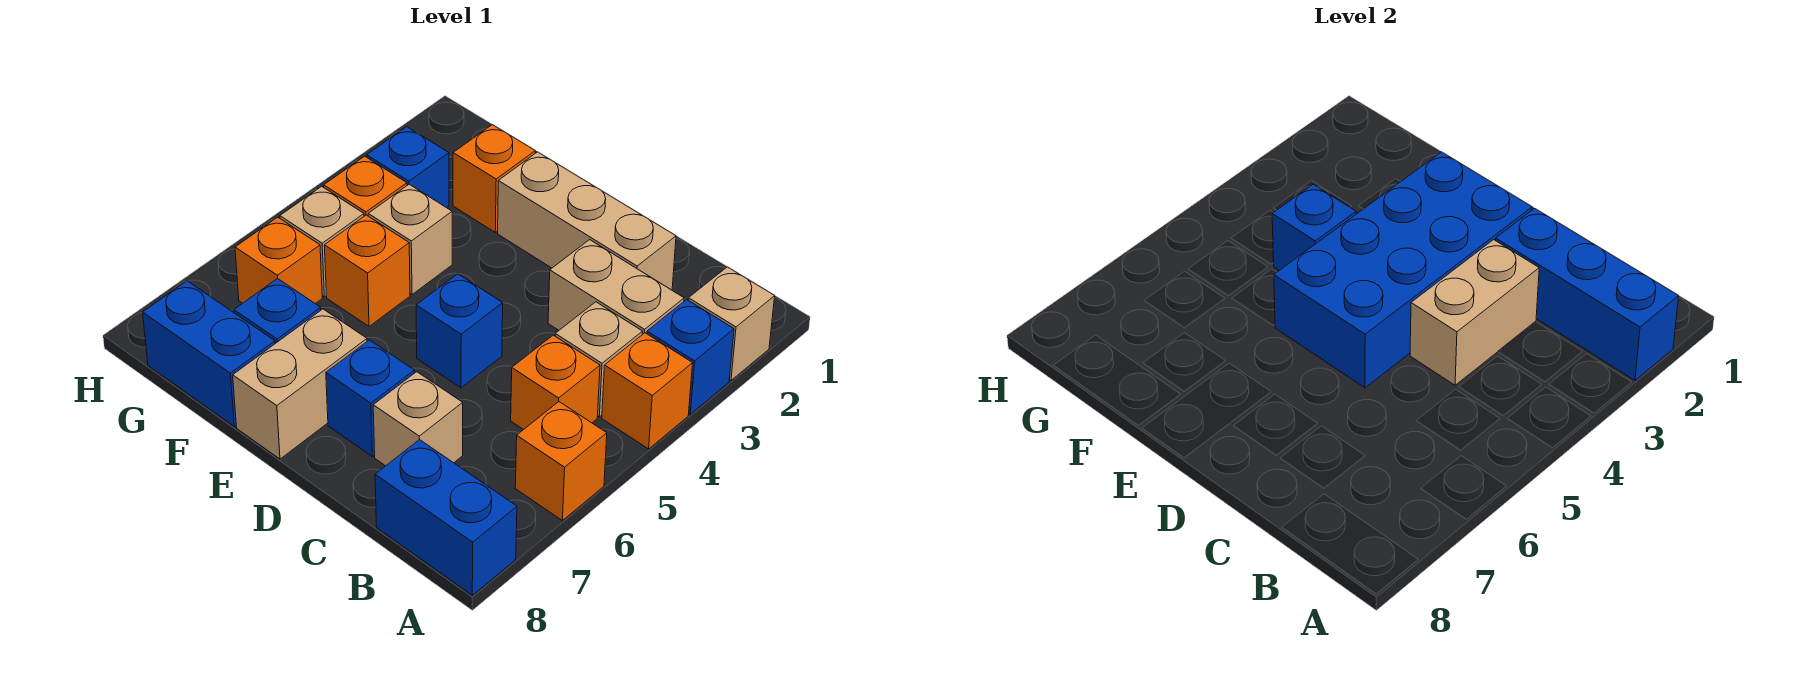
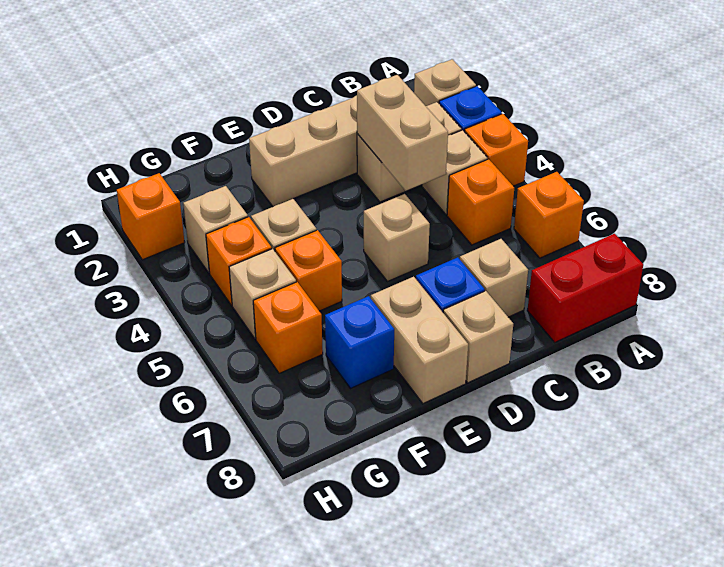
blue 1x3 brick [1495,208,1679,380] -> none
blue 1x2 brick [375,440,517,595] -> red 1x2 brick [527,234,643,342]
blue 2x4 brick [1274,152,1532,388] -> none
blue 1x1 brick [416,274,503,388] -> tan 1x1 brick [364,194,430,282]
none -> tan 1x1 brick [443,291,513,383]
orange 1x1 brick [453,125,535,232] -> orange 1x1 brick moved to [117,173,185,260]
blue 1x1 brick [1272,184,1356,270] -> none
blue 1x2 brick [143,281,275,427] -> none
blue 1x1 brick [367,127,449,208] -> tan 1x1 brick [183,186,248,273]

